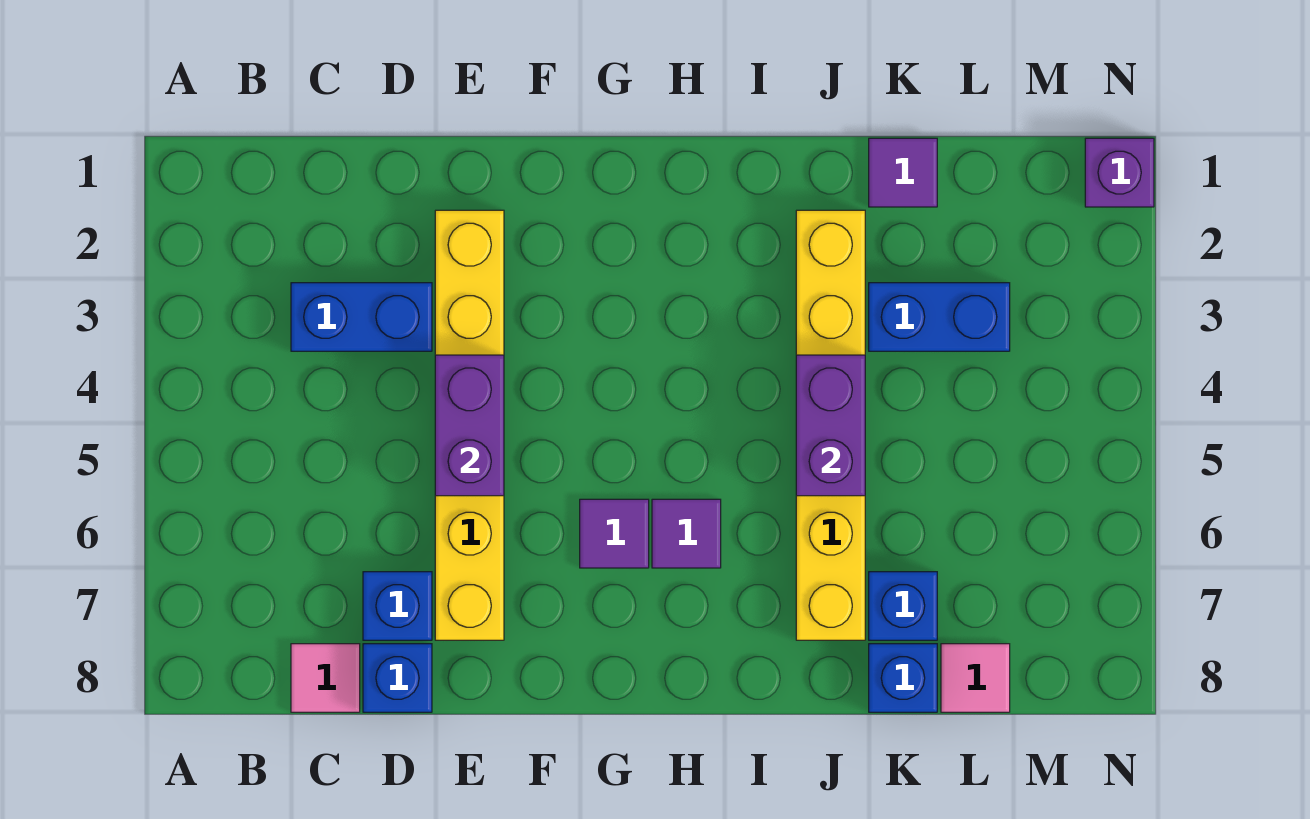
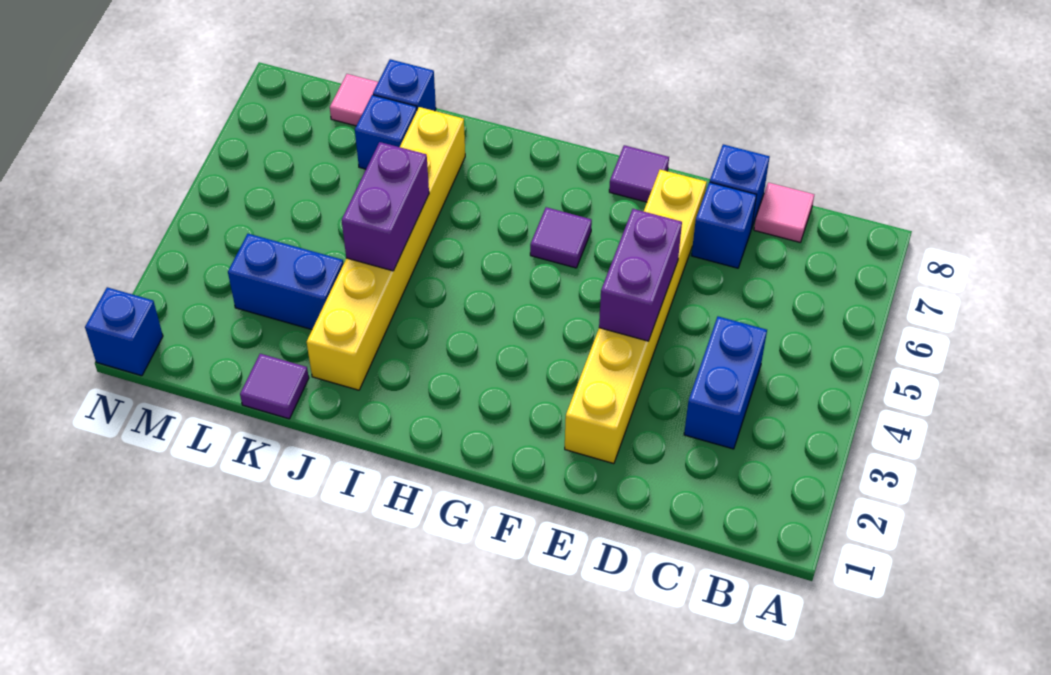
blue 1x2 brick [291,283,432,351] -> blue 1x2 brick turned to [684,316,767,449]
purple 1x1 tile [652,499,721,568] -> purple 1x1 tile moved to [609,145,669,202]
purple 1x1 brick [1085,138,1154,207] -> blue 1x1 brick [85,287,163,376]

